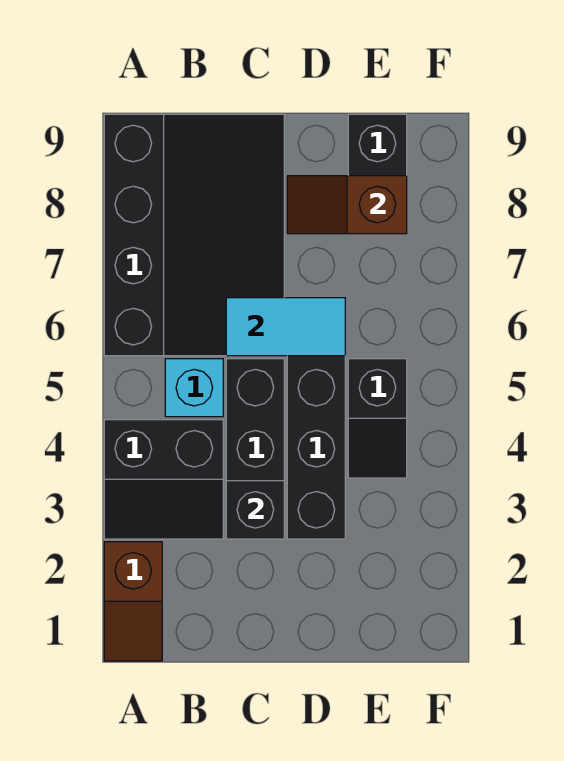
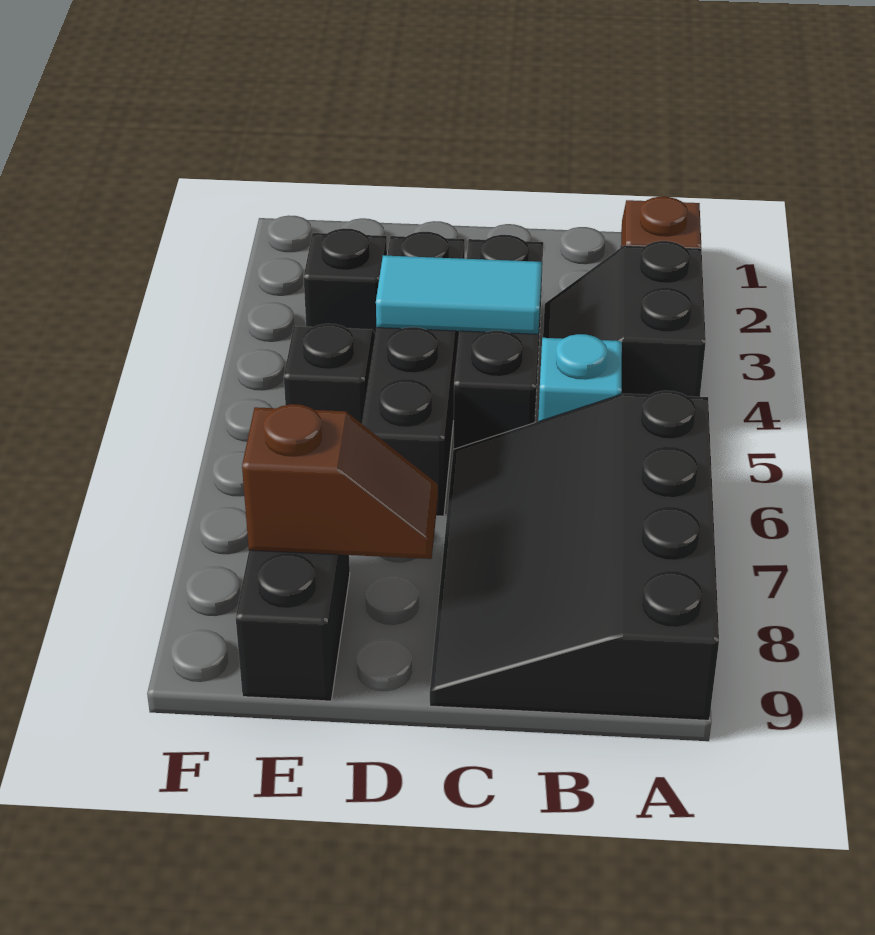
black 2x2 slope [104,420,223,539] -> black 2x2 slope turned to [543,241,706,397]
black 1x1 brick [226,481,284,539] -> black 1x1 brick moved to [304,228,387,334]
cyan 1x2 tile [226,298,345,356] -> cyan 1x2 tile moved to [376,255,542,334]

